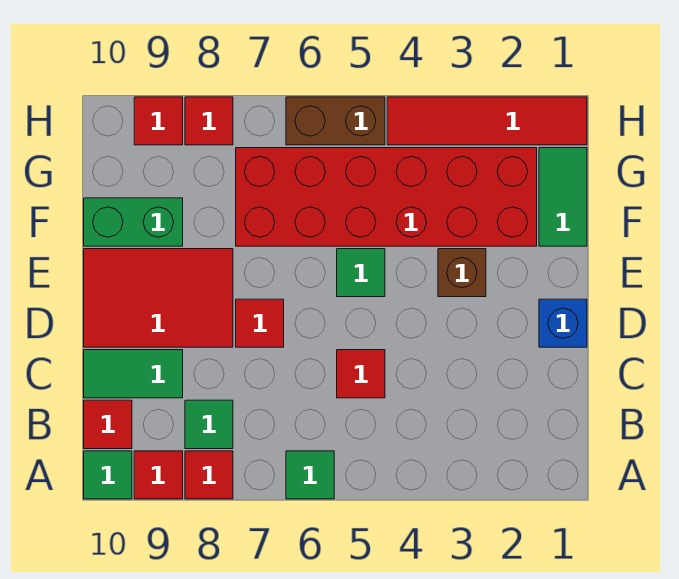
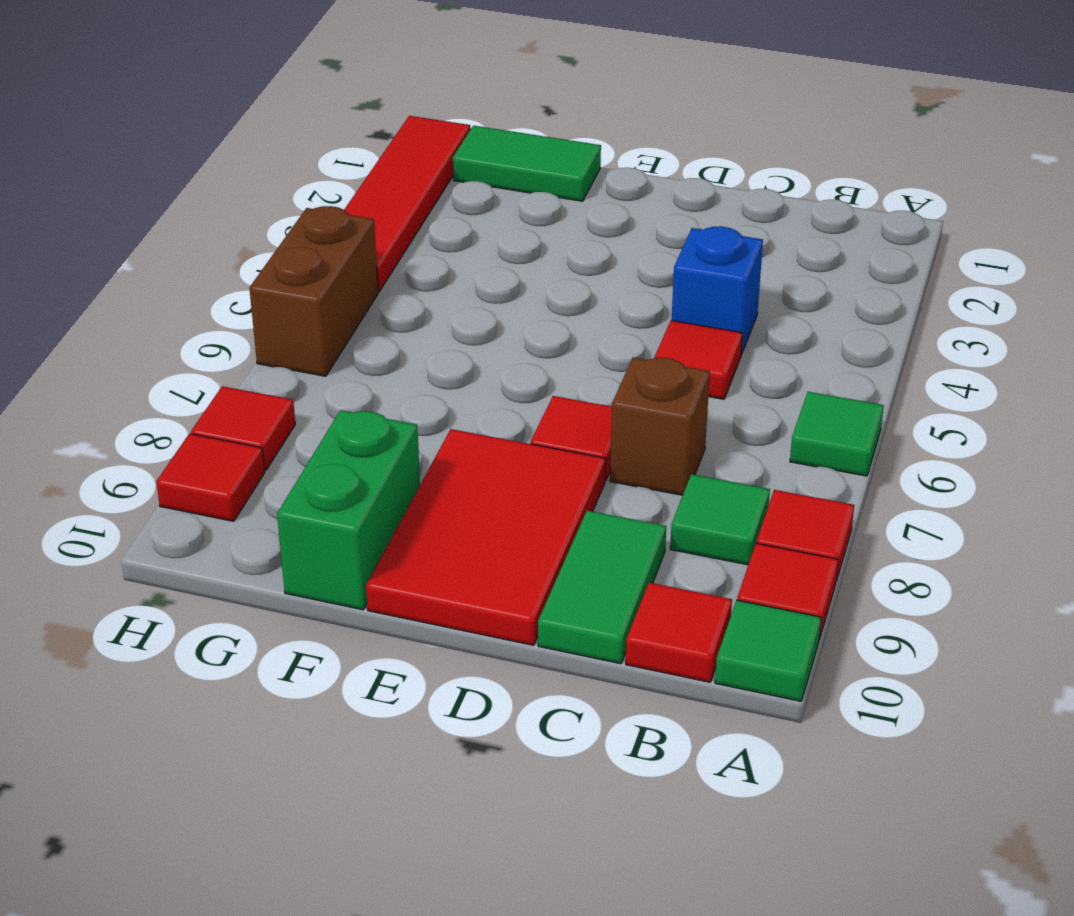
blue 1x1 brick [539,299,587,347] -> blue 1x1 brick moved to [672,226,763,355]
brown 1x1 brick [438,249,486,297] -> brown 1x1 brick moved to [610,357,710,495]
green 1x1 tile [337,249,385,297] -> none
red 2x6 brick [236,148,537,246] -> none

